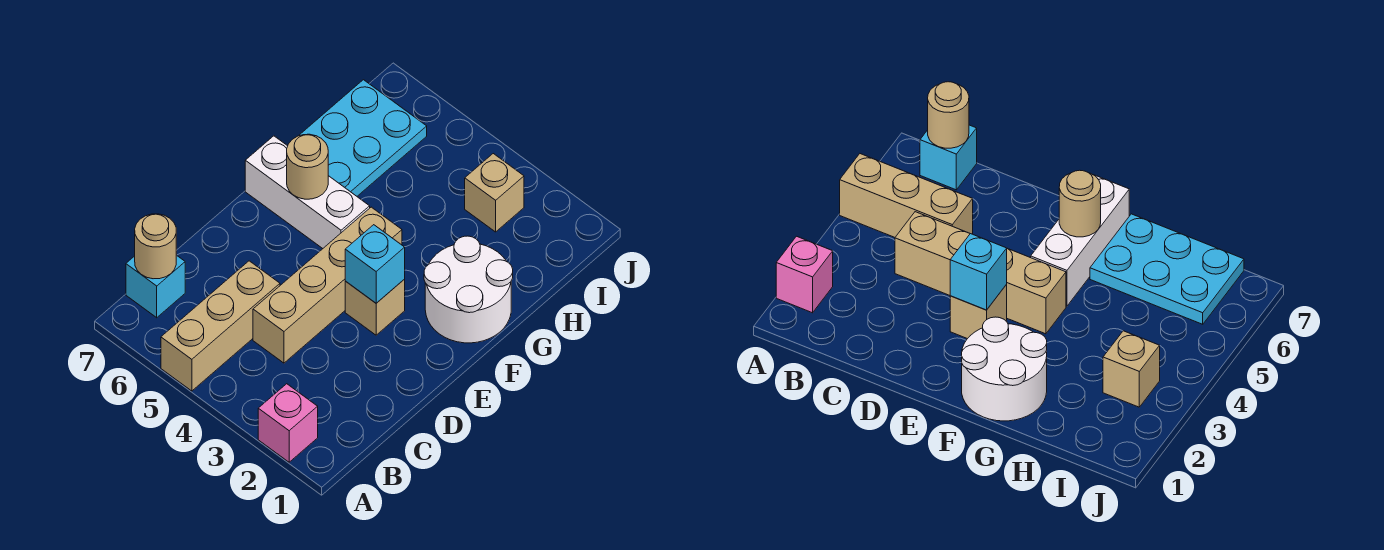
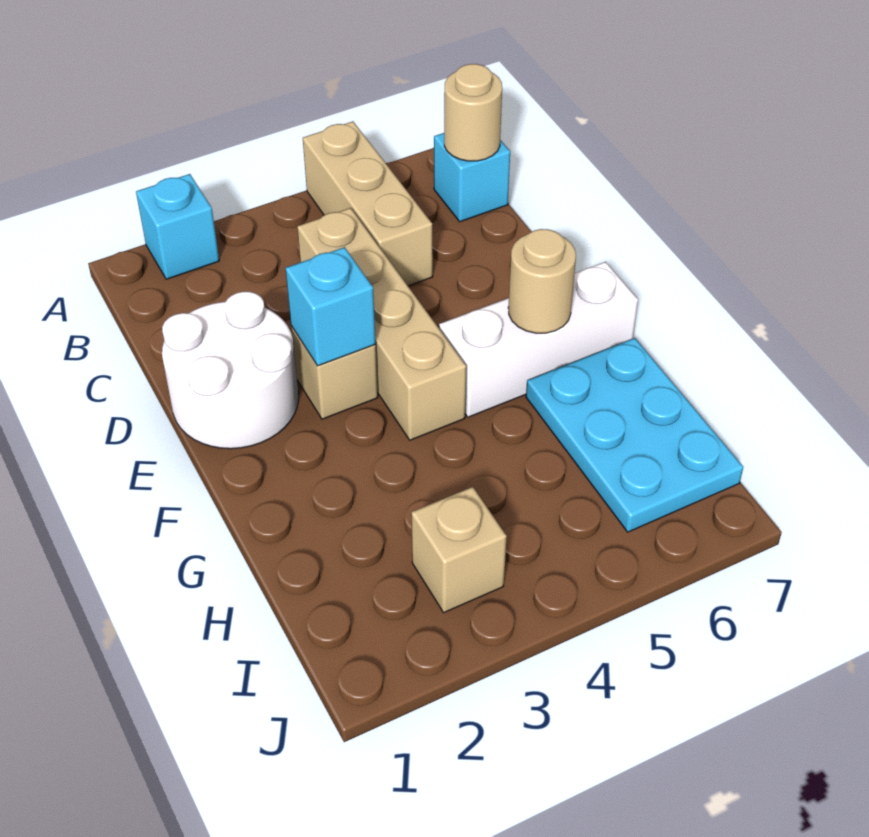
pink 1x1 brick [258,384,318,462] -> cyan 1x1 brick [136,174,219,279]
white 2x2 round brick [424,236,513,343] -> white 2x2 round brick moved to [162,292,298,449]

